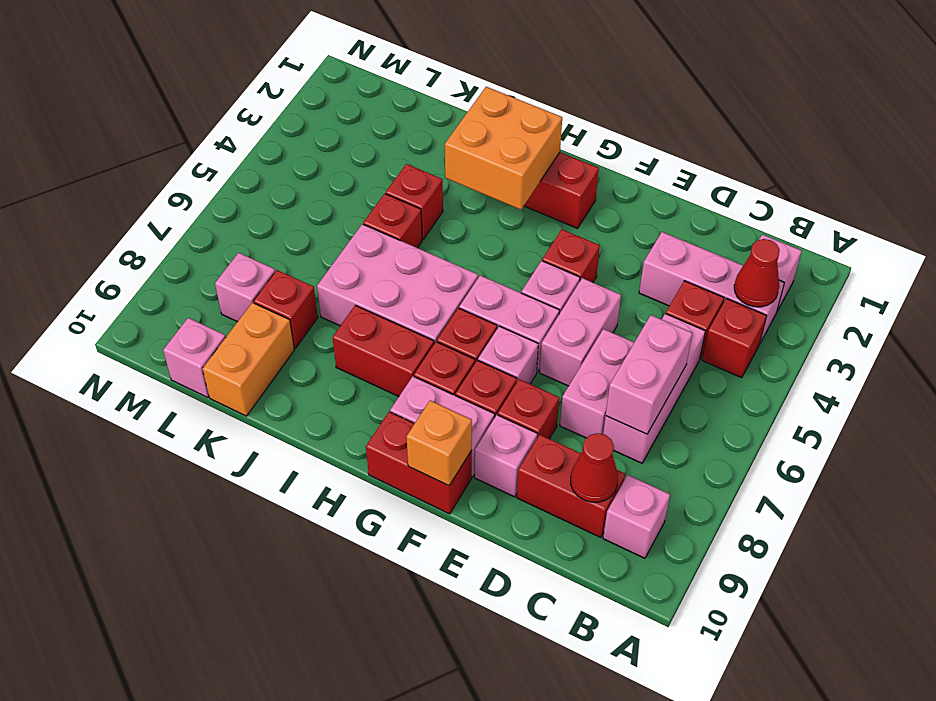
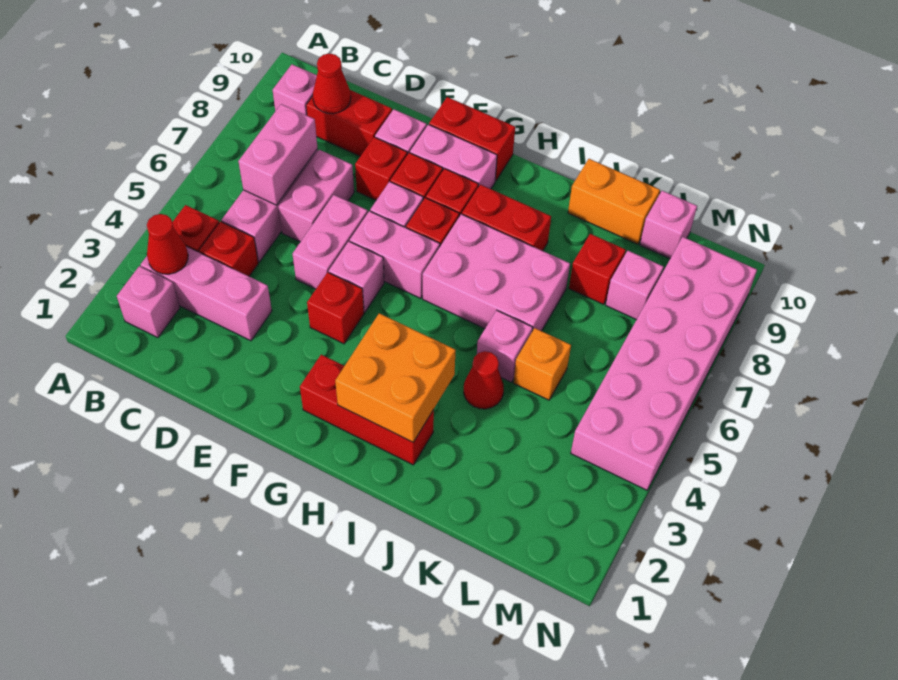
orange 1x1 brick [406,401,472,486] -> orange 1x1 brick moved to [513,328,571,400]
red 1x1 brick [386,164,443,240] -> red 1x1 cone [464,351,504,409]
red 1x1 brick [363,194,422,248] -> pink 1x1 brick [477,310,533,382]
orange 1x2 brick [203,303,294,416] -> orange 1x2 brick turned to [568,159,660,244]
none -> pink 2x6 brick [571,237,757,490]

